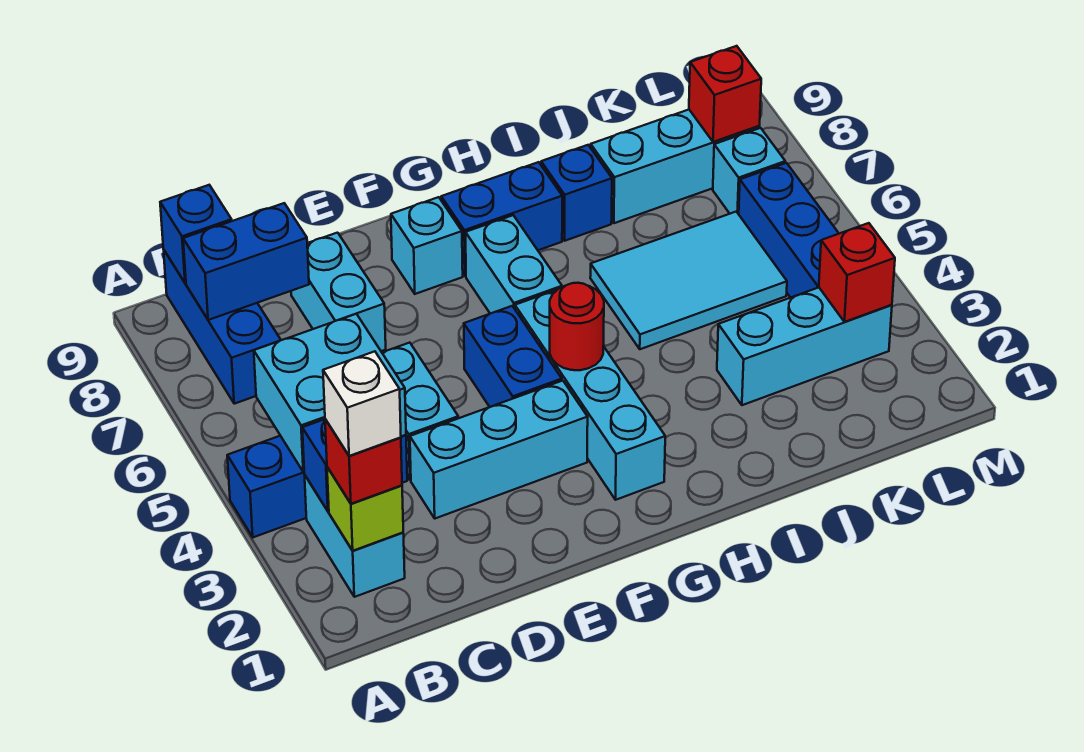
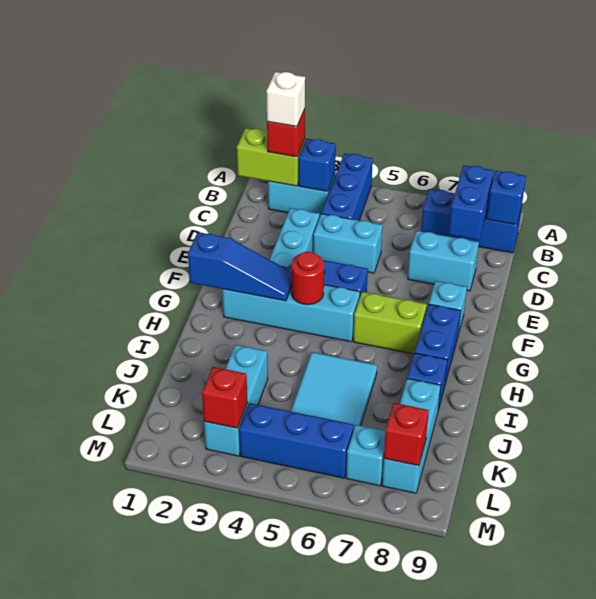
lime 1x1 brick [327,467,403,551] -> lime 1x2 brick [237,128,305,186]
cyan 2x2 brick [254,314,406,472] -> none
none -> blue 1x3 slope [188,232,291,301]
cyan 1x2 brick [466,215,562,314] -> lime 1x2 brick [353,292,427,354]

